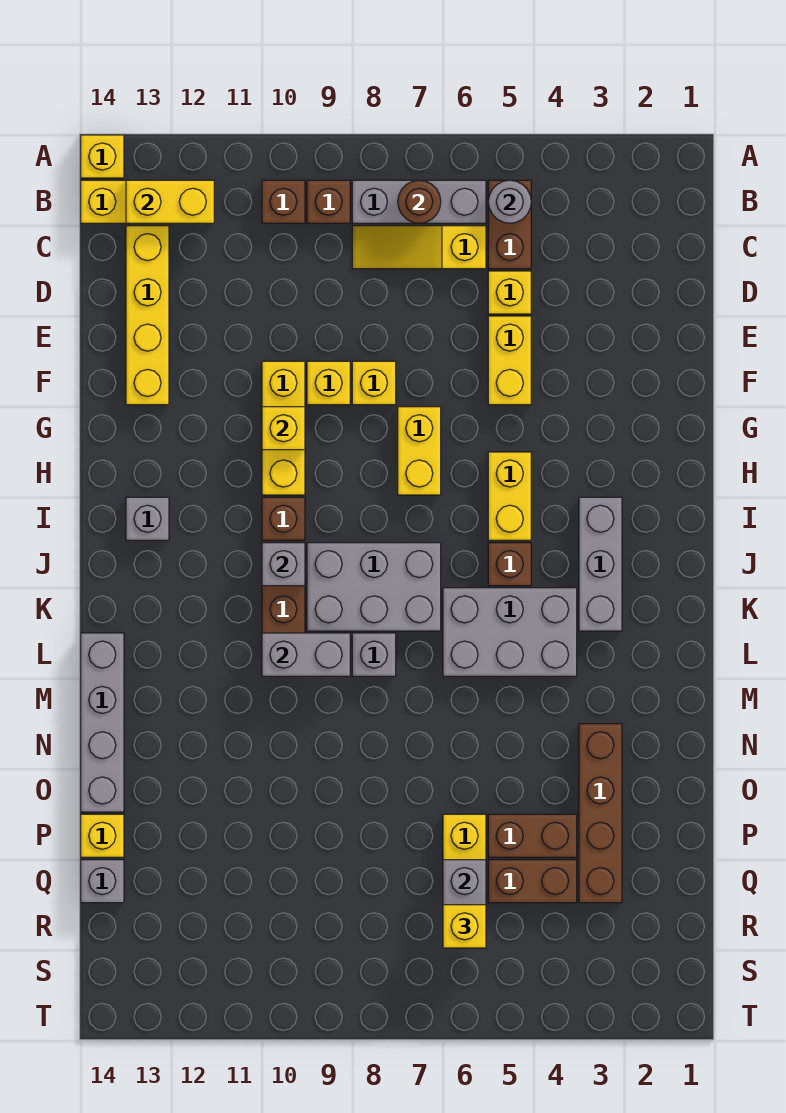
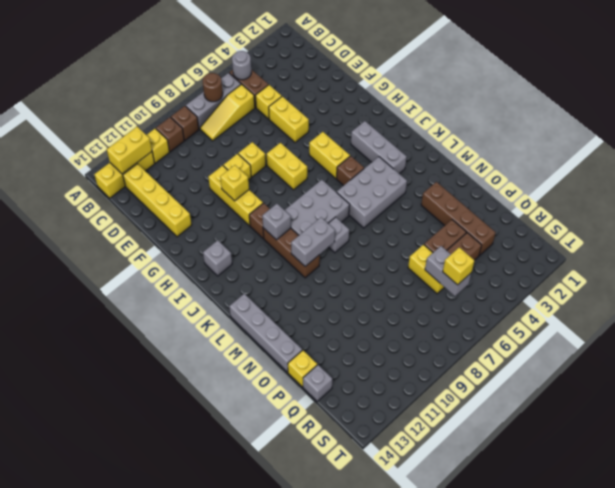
yellow 1x1 brick [81,135,124,178] -> yellow 1x1 brick moved to [147,129,170,163]

